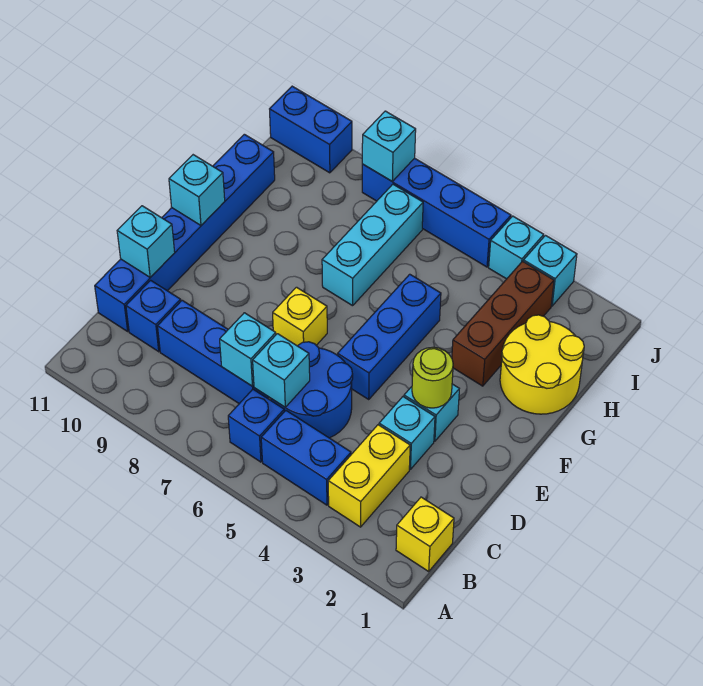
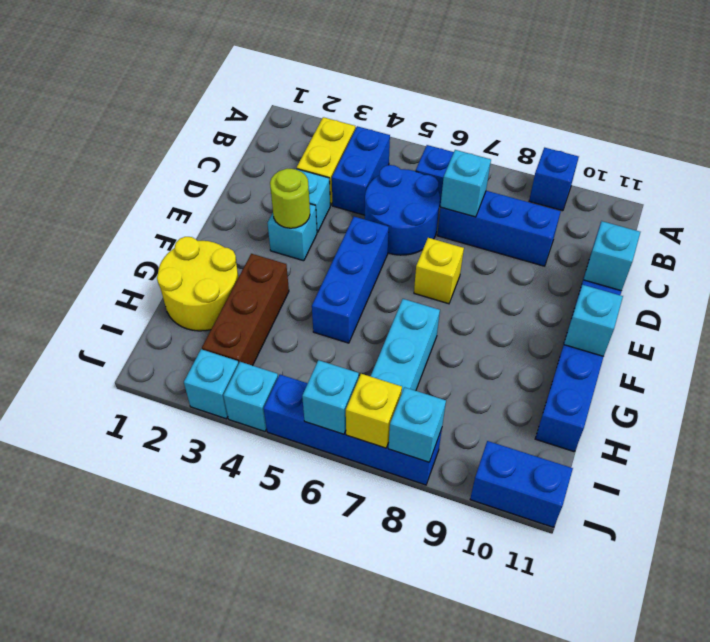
yellow 1x1 brick [396,497,454,571] -> yellow 1x1 brick moved to [346,374,402,448]
blue 1x2 brick [261,411,351,505] -> blue 1x2 brick turned to [332,126,390,215]
cyan 1x1 brick [253,334,310,407] -> cyan 1x1 brick moved to [302,360,359,434]
blue 1x1 brick [126,280,181,352] -> blue 1x1 brick moved to [529,148,579,211]

